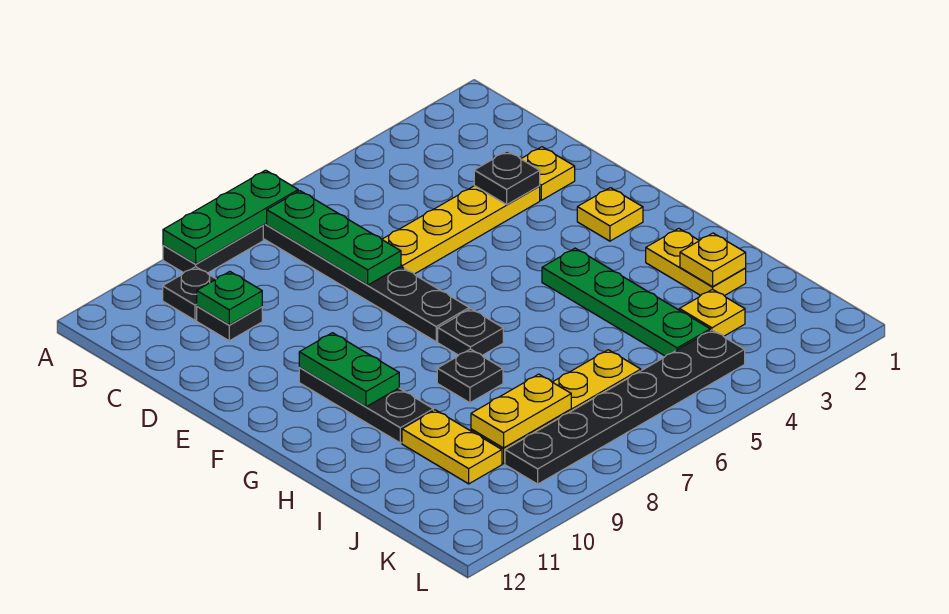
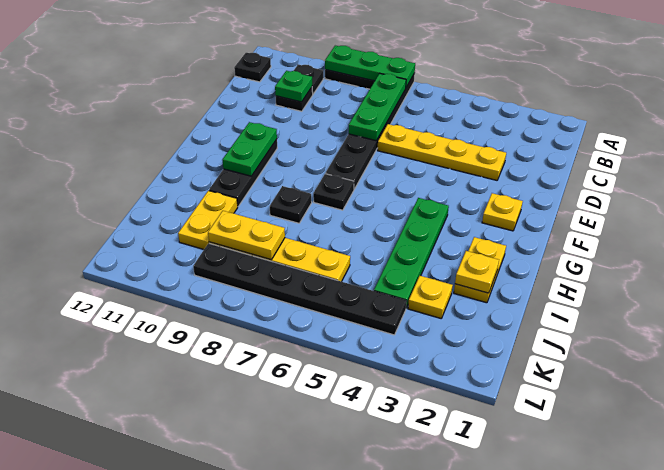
yellow 1x1 plate [521,147,575,200] -> none
black 1x1 plate [474,151,540,204] -> black 1x1 plate moved to [234,53,271,82]

